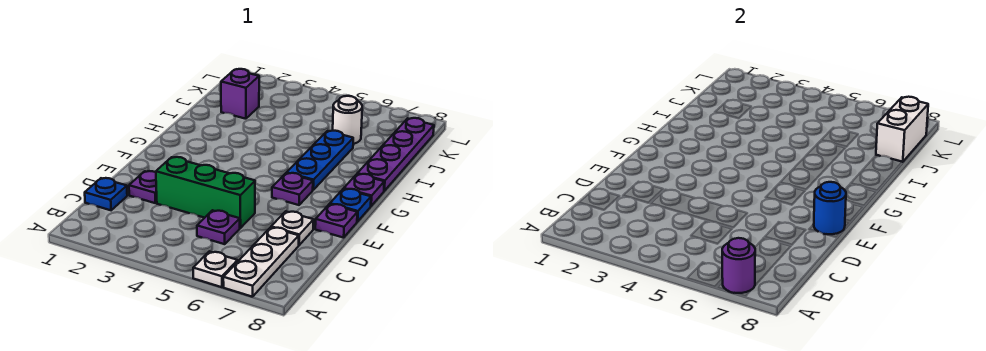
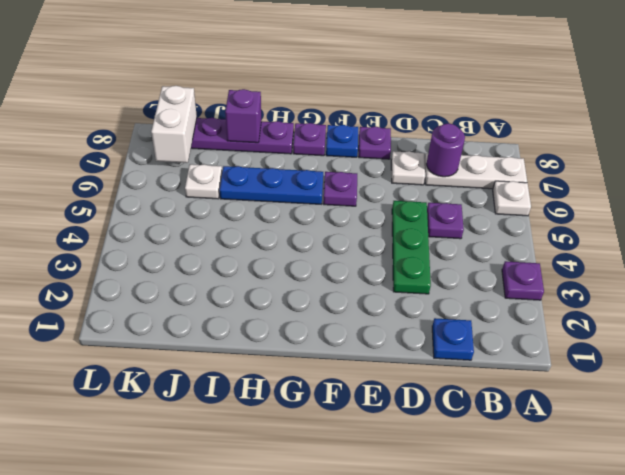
purple 1x1 round brick [722,238,755,293] -> purple 1x1 round brick moved to [426,124,465,177]
purple 1x1 plate [129,171,157,203] -> purple 1x1 plate moved to [502,261,544,300]
green 1x3 brick [156,157,255,228] -> green 1x3 plate [392,201,431,294]
blue 1x1 round brick [814,182,846,235] -> none
purple 1x1 brick [221,69,259,119] -> purple 1x1 brick moved to [225,89,261,143]
white 1x1 round brick [333,96,362,144] -> white 1x1 plate [185,164,222,199]
white 1x2 brick [876,97,928,162] -> white 1x2 brick turned to [151,86,197,163]

